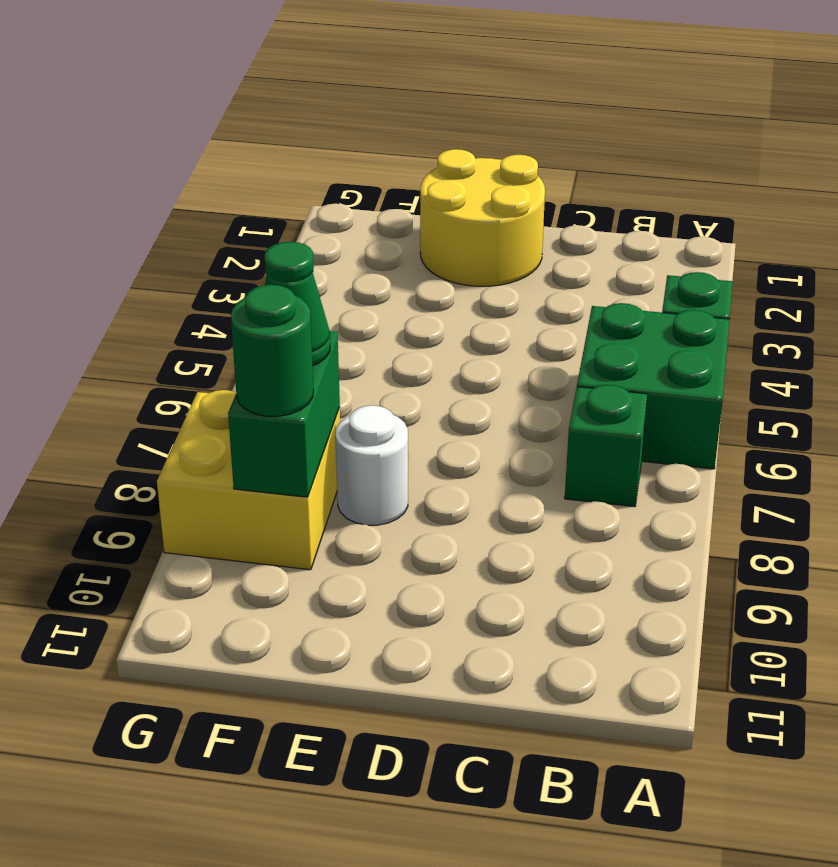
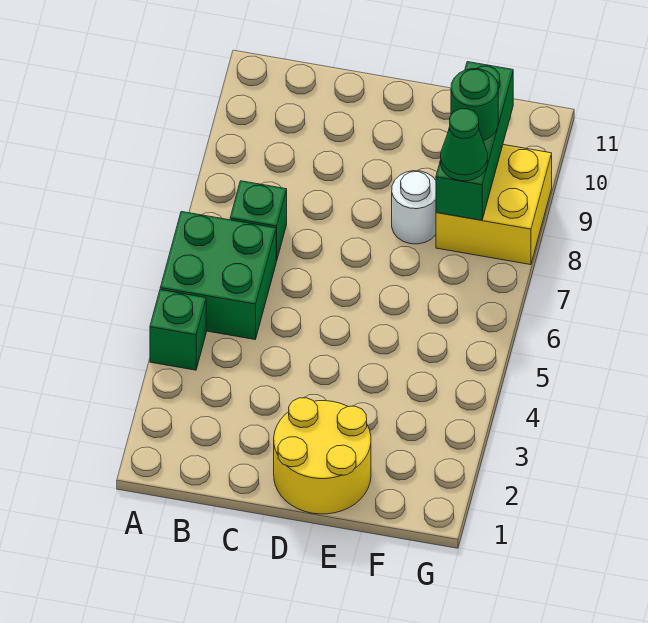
green 1x2 brick [228,331,340,497] -> green 1x3 brick [436,62,513,220]

